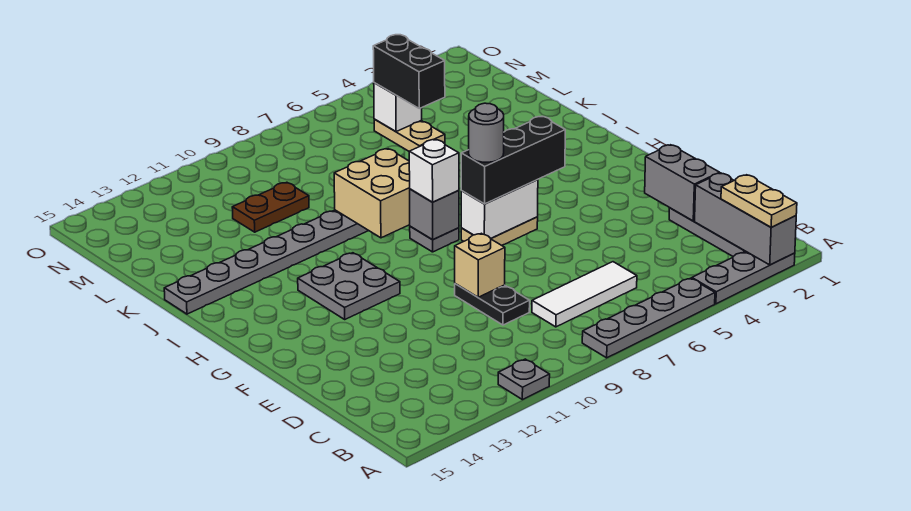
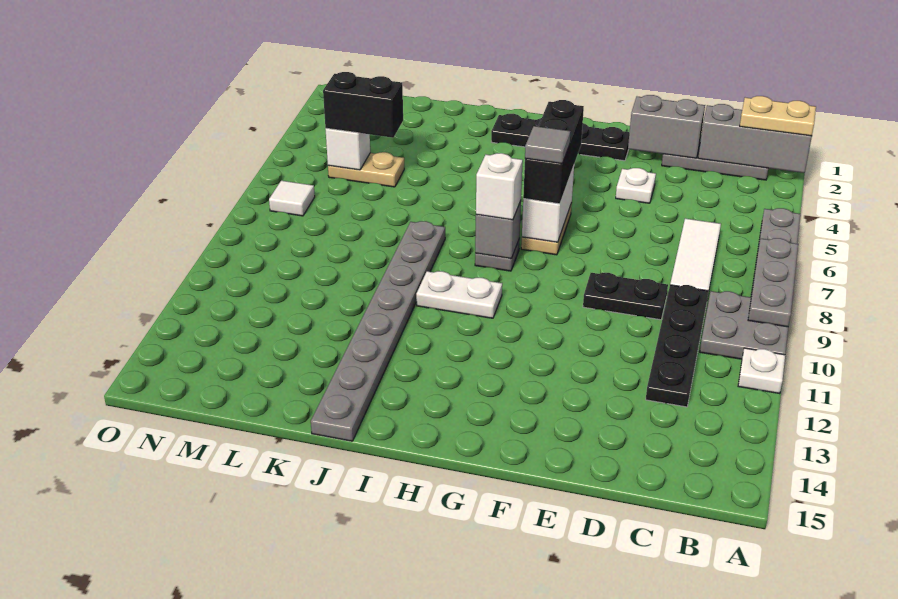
grey 1x3 plate [692,251,795,304] -> grey 1x3 plate moved to [748,238,798,327]
grey 1x1 plate [498,359,550,400] -> white 1x1 plate [738,348,785,394]
none -> black 1x4 plate [646,285,708,407]
none -> white 1x1 plate [616,168,656,203]
tan 1x1 brick [455,233,505,297] -> none
none -> black 1x4 plate [491,114,629,161]
grey 1x1 round brick [469,103,504,162] -> grey 1x1 tile [525,126,570,164]
grey 2x2 plate [298,253,400,319] -> grey 2x2 plate moved to [700,291,788,359]
none -> white 1x2 plate [416,271,502,318]
tan 2x2 brick [334,149,410,238] -> none
brown 1x2 plate [232,182,309,232] -> none
none -> white 1x1 tile [269,181,315,216]

